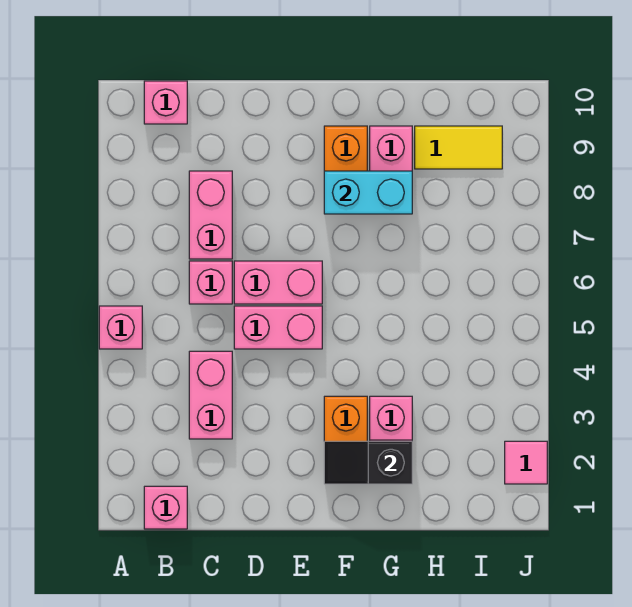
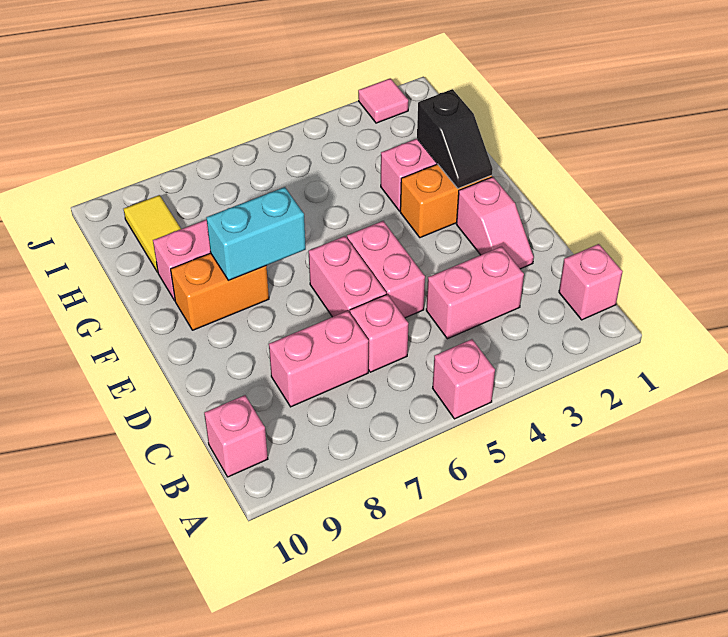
none -> pink 1x2 slope [456,177,534,269]
cyan 1x2 brick [324,171,412,214] -> cyan 1x2 brick turned to [206,187,306,280]

